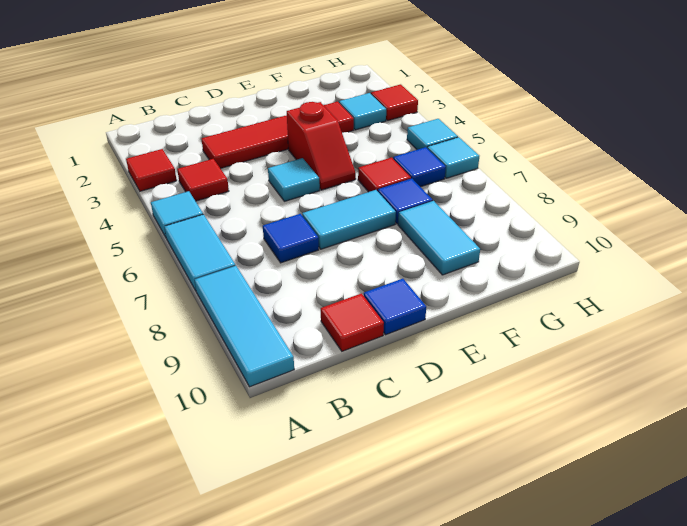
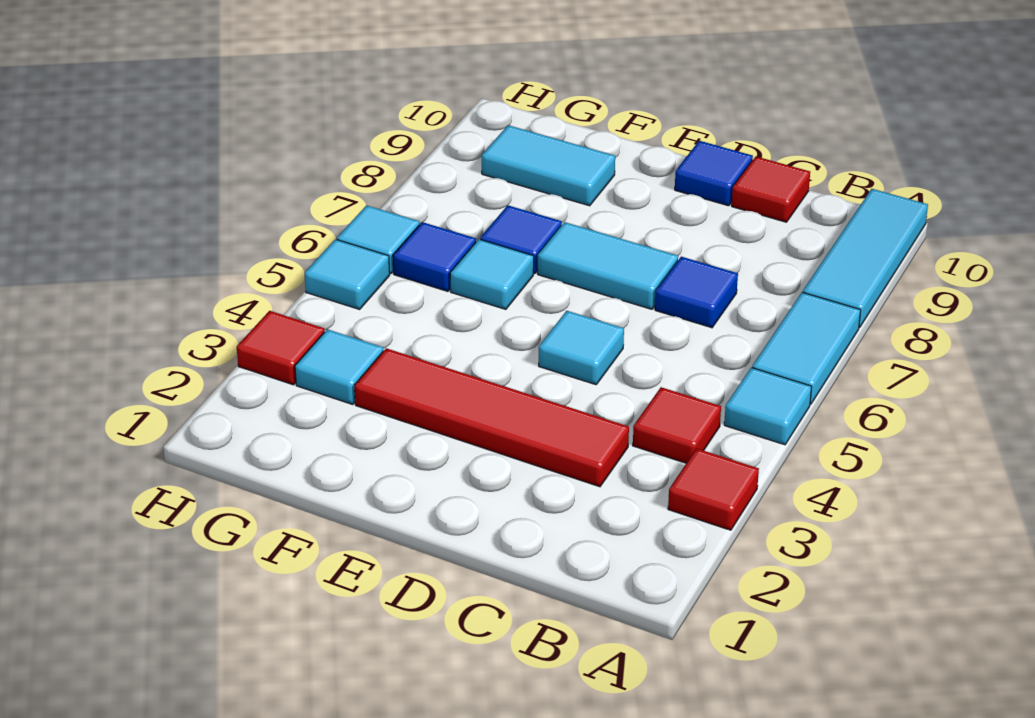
red 1x2 slope [287,102,356,190] -> none
red 1x1 tile [358,157,411,192] -> cyan 1x1 tile [450,239,534,309]
cyan 1x2 tile [398,201,480,275] -> cyan 1x2 tile turned to [482,125,615,206]

